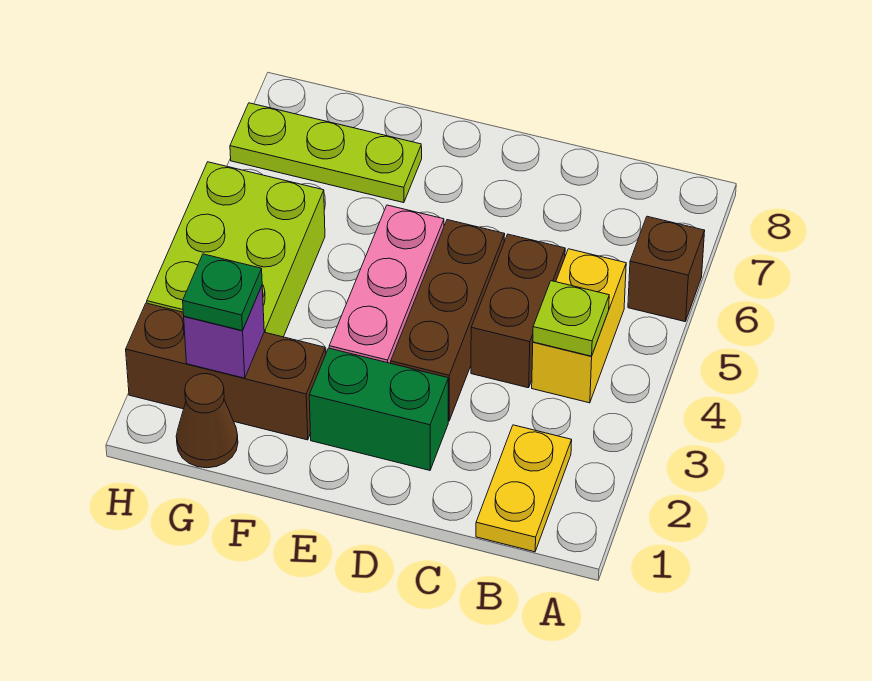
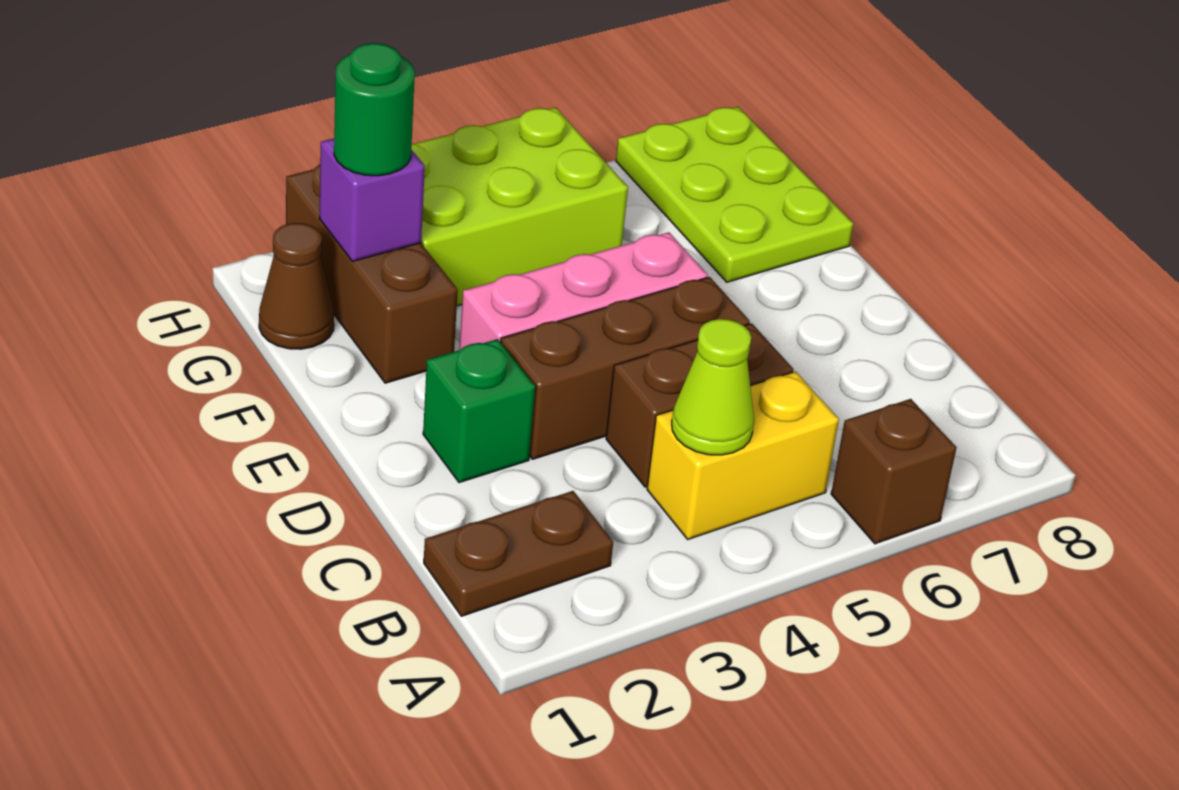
yellow 1x2 plate [476,425,572,552] -> brown 1x2 plate [424,491,613,616]
lime 1x1 plate [533,281,609,356] -> lime 1x1 cone [672,319,754,455]
green 1x2 brick [309,348,448,470] -> green 1x1 brick [423,339,535,483]
lime 1x3 plate [230,103,422,203] -> lime 2x3 plate [616,107,853,282]
green 1x1 plate [183,254,262,331] -> green 1x1 round brick [334,43,415,176]

